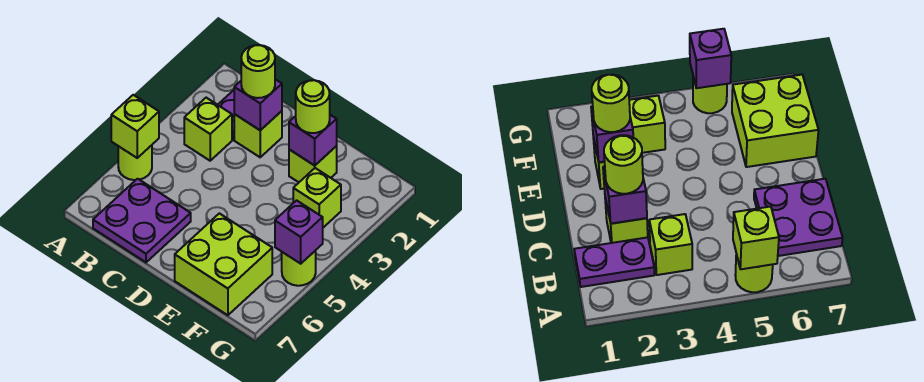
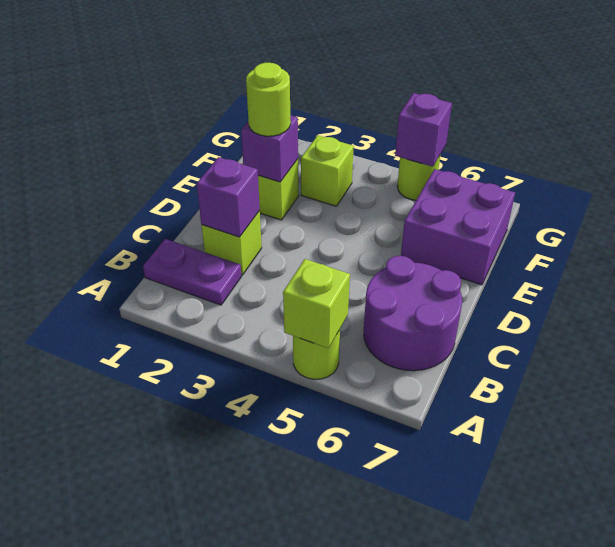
lime 1x1 brick [184,98,232,161] -> none
purple 2x2 plate [93,179,191,262] -> purple 2x2 round brick [364,256,462,371]
lime 1x1 round brick [241,45,275,98] -> none
lime 2x2 brick [175,213,272,315] -> purple 2x2 brick [401,169,515,285]

